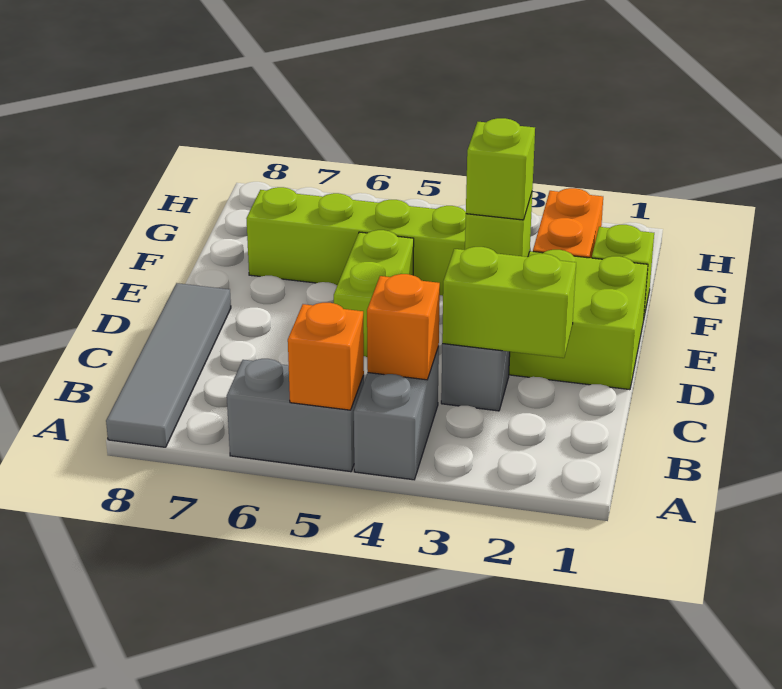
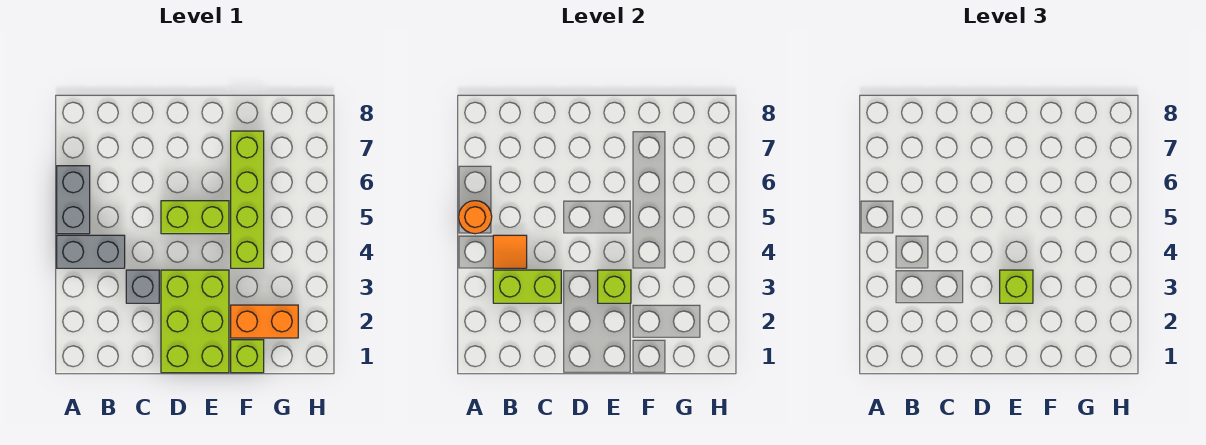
orange 1x1 brick [288,303,364,410] -> orange 1x1 round brick [459,201,492,234]
grey 1x4 tile [106,283,231,447] -> none
orange 1x1 brick [367,274,440,380] -> orange 1x1 tile [493,235,527,268]
lime 1x2 brick [442,247,576,358] -> lime 1x2 brick turned to [493,270,561,303]

